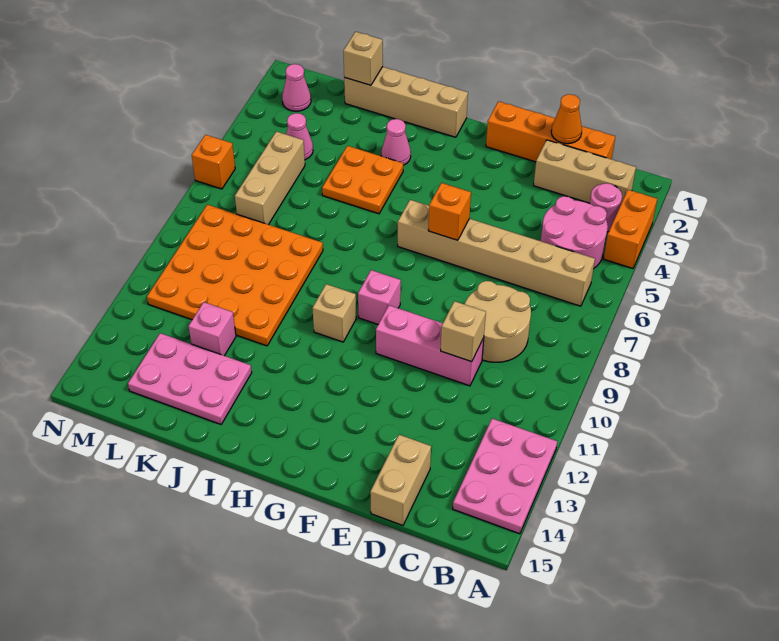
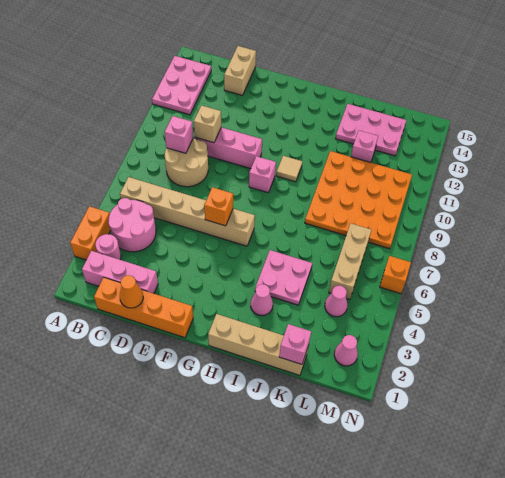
tan 1x3 brick [534,140,636,203] -> pink 1x3 brick [82,251,158,294]
none -> pink 1x1 brick [165,116,193,153]
tan 1x1 brick [312,284,356,342] -> tan 1x1 tile [276,156,302,182]
orange 2x2 plate [322,146,403,214] -> pink 2x2 plate [255,250,312,305]
tan 1x1 brick [343,32,383,85] -> pink 1x1 brick [279,324,311,364]

